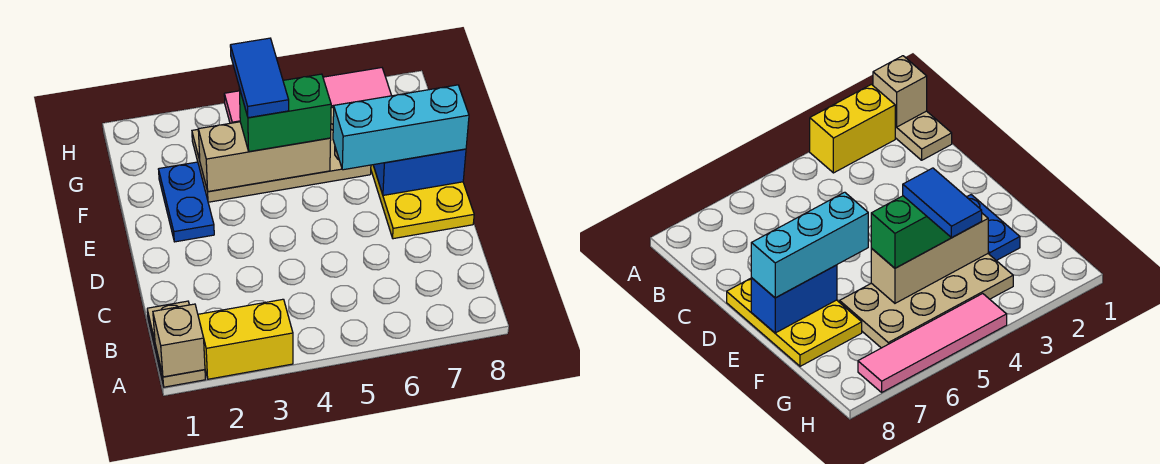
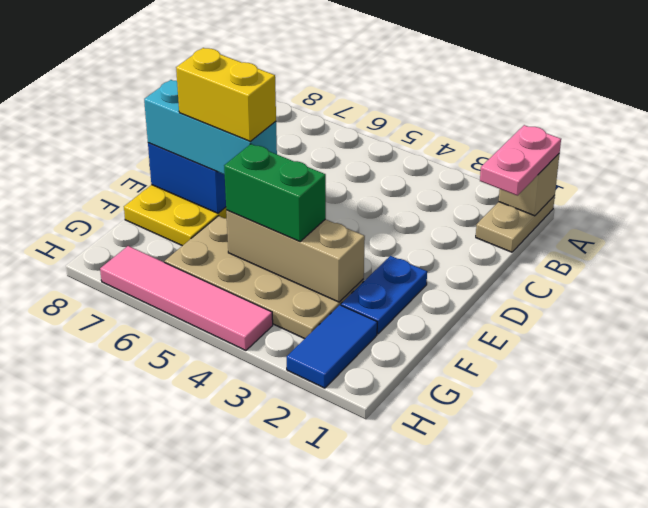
none -> pink 1x2 plate [480,125,561,196]
yellow 1x2 brick [198,299,293,379] -> yellow 1x2 brick moved to [176,48,276,142]
blue 1x2 tile [230,38,289,118] -> blue 1x2 tile moved to [287,305,377,388]

